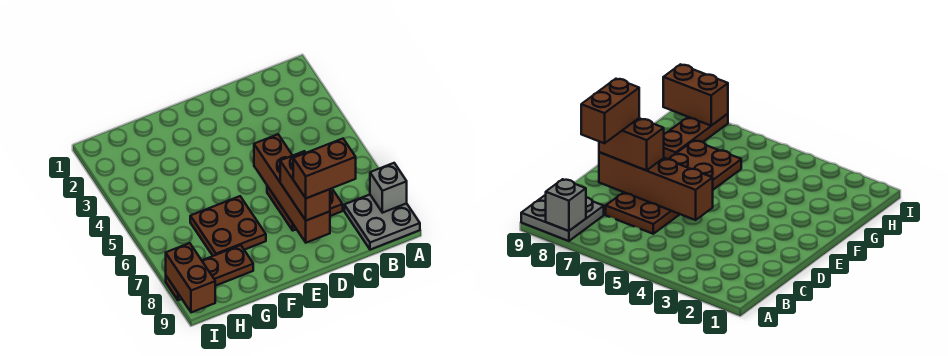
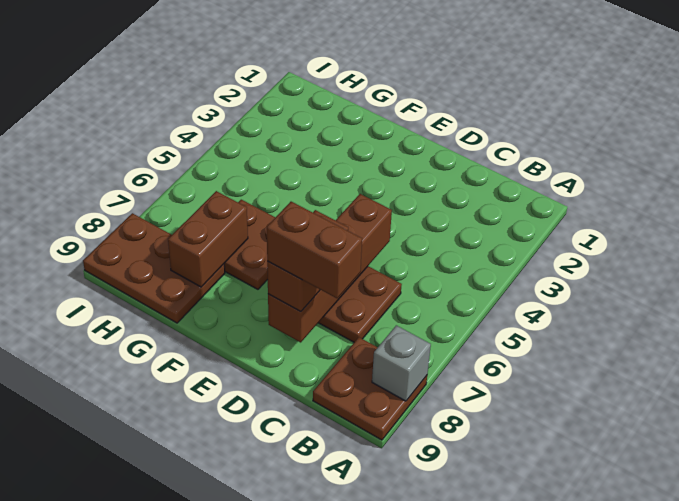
grey 2x2 plate [344,195,420,250] -> brown 2x2 plate [313,337,427,440]
brown 1x3 plate [166,245,253,300] -> brown 2x3 plate [83,213,225,323]
brown 1x2 brick [166,243,215,312] -> brown 1x2 brick moved to [168,191,248,287]

